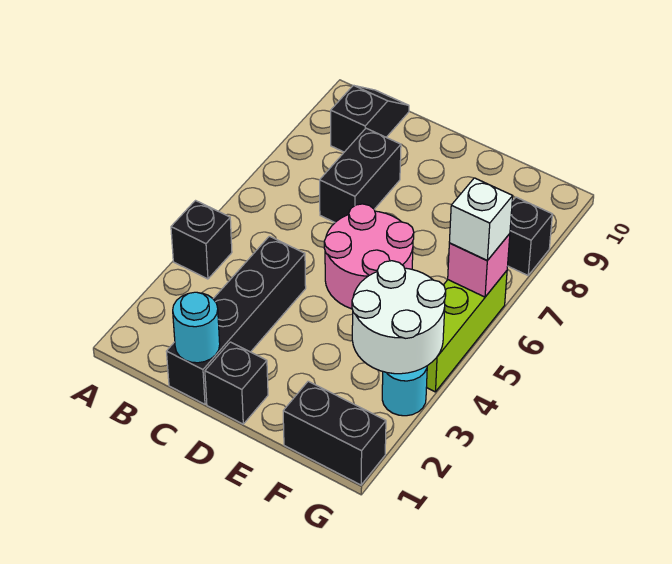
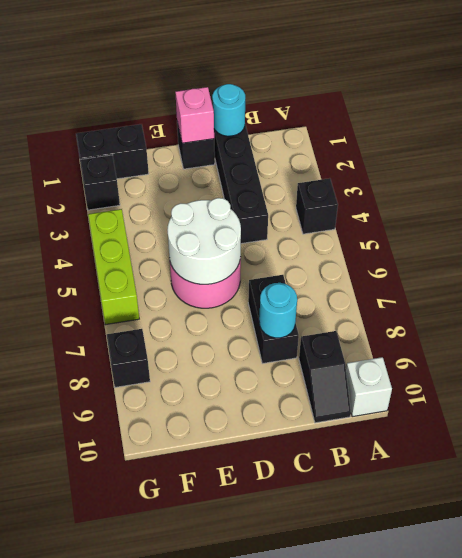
white 2x2 round brick [352,261,446,374] -> white 2x2 round brick moved to [167,198,241,284]
none -> black 1x1 brick [80,155,120,210]
cyan 1x1 round brick [382,366,427,416] -> cyan 1x1 round brick moved to [259,283,297,338]
pink 1x1 brick [448,234,510,297] -> pink 1x1 brick moved to [175,87,214,143]
white 1x1 brick [449,178,513,260] -> white 1x1 brick moved to [346,357,392,417]

